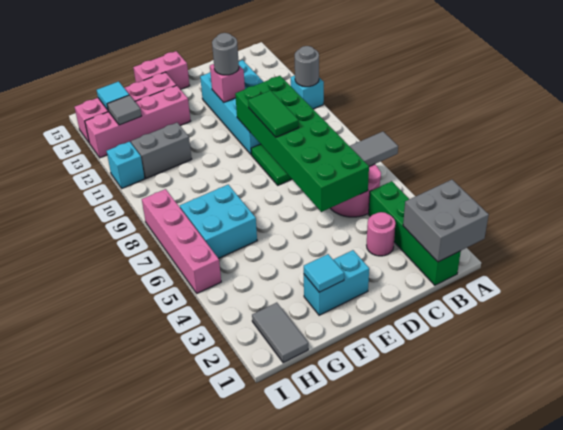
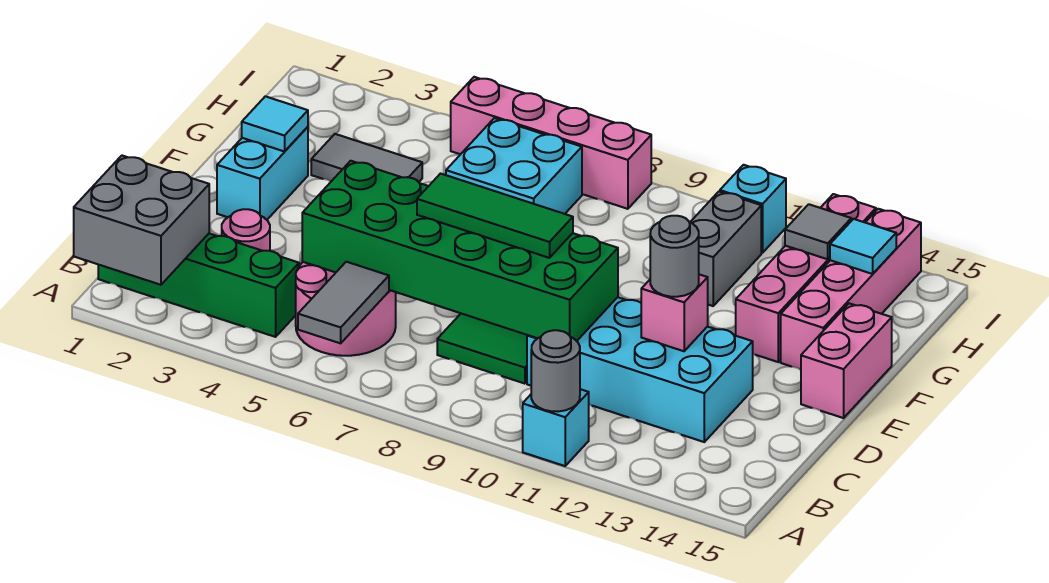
green 1x2 tile [248,90,299,137] -> green 1x3 tile [417,174,573,258]
grey 1x2 tile [252,303,308,363] -> grey 1x2 tile moved to [311,134,422,182]

